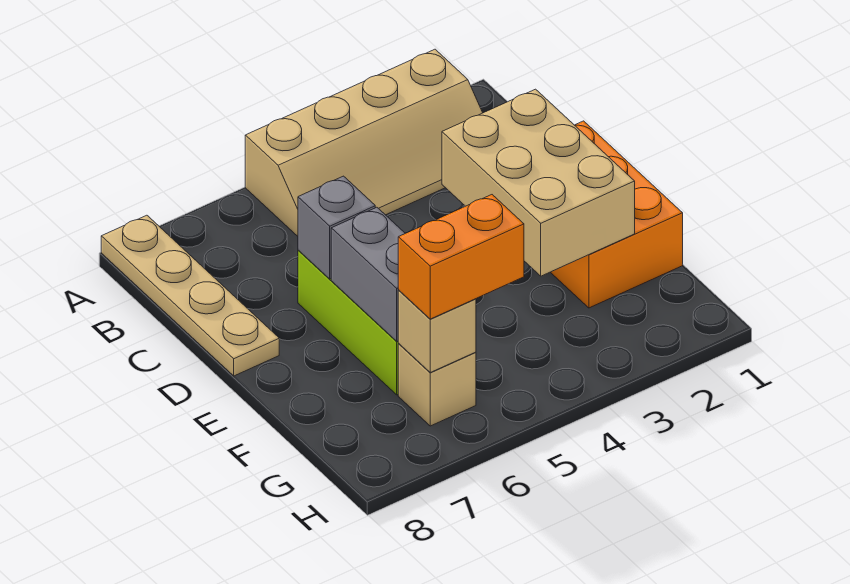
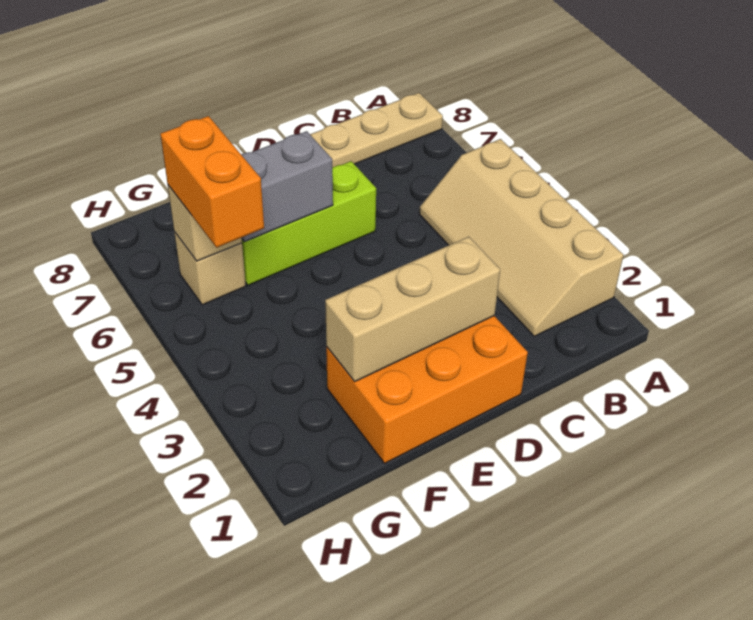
tan 2x3 brick [442,89,635,276] -> tan 1x3 brick [325,237,500,382]
grey 1x1 brick [298,176,375,279] -> none

